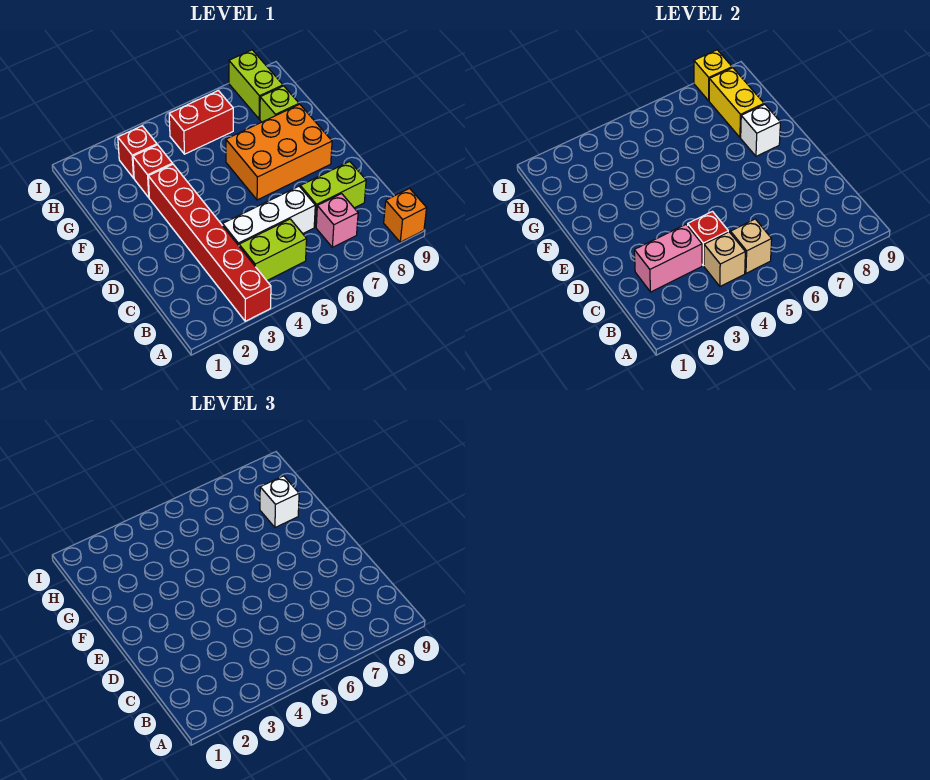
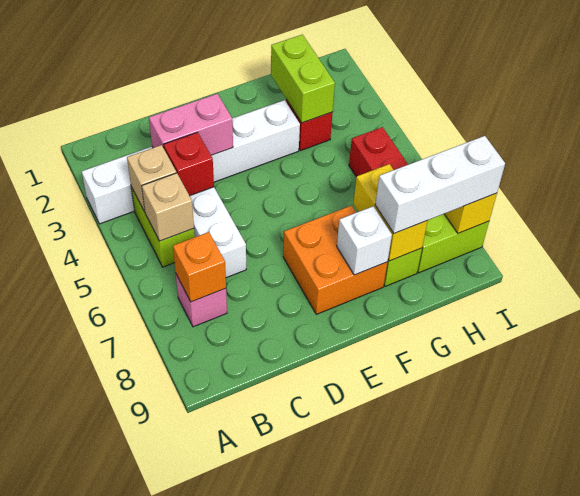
red 1x6 brick [148,164,271,321] -> white 1x6 brick [82,100,300,224]
orange 1x1 brick [384,189,427,242] -> orange 1x1 brick moved to [173,232,226,302]
pink 1x2 brick [634,224,702,292] -> pink 1x2 brick turned to [149,94,233,155]
lime 1x2 brick [300,162,366,227] -> lime 1x2 brick moved to [271,35,335,123]
orange 2x3 brick [226,104,332,200] -> orange 2x2 brick [283,206,387,314]
yellow 1x2 brick [709,68,764,137] -> yellow 1x2 brick turned to [353,164,427,261]
white 1x1 brick [260,476,299,527] -> white 1x3 brick [375,136,505,233]
red 1x1 brick [118,126,157,178] -> none

